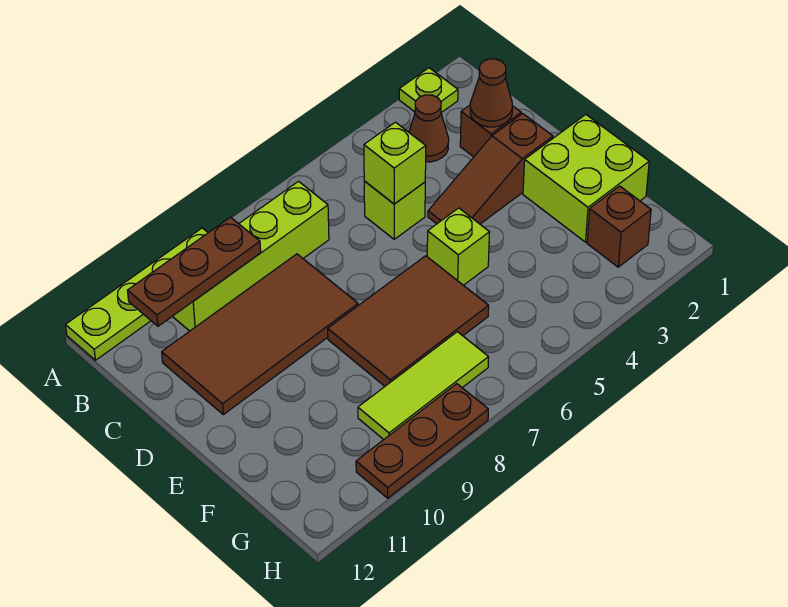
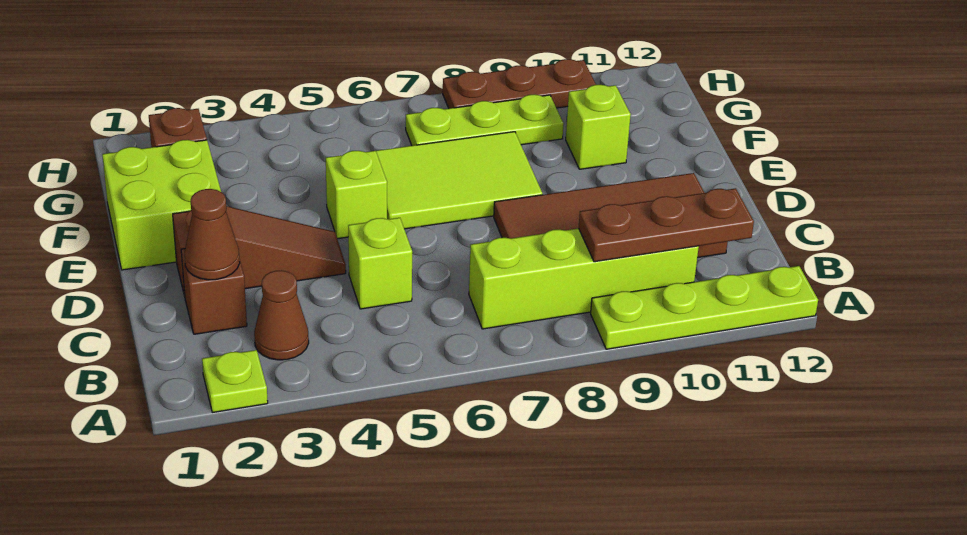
lime 1x1 brick [364,122,426,204] -> lime 1x1 brick moved to [566,85,631,169]
brown 2x3 tile [328,256,489,386] -> lime 2x3 tile [376,132,542,229]
lime 1x3 tile [358,332,489,439] -> lime 1x3 plate [406,95,564,146]

